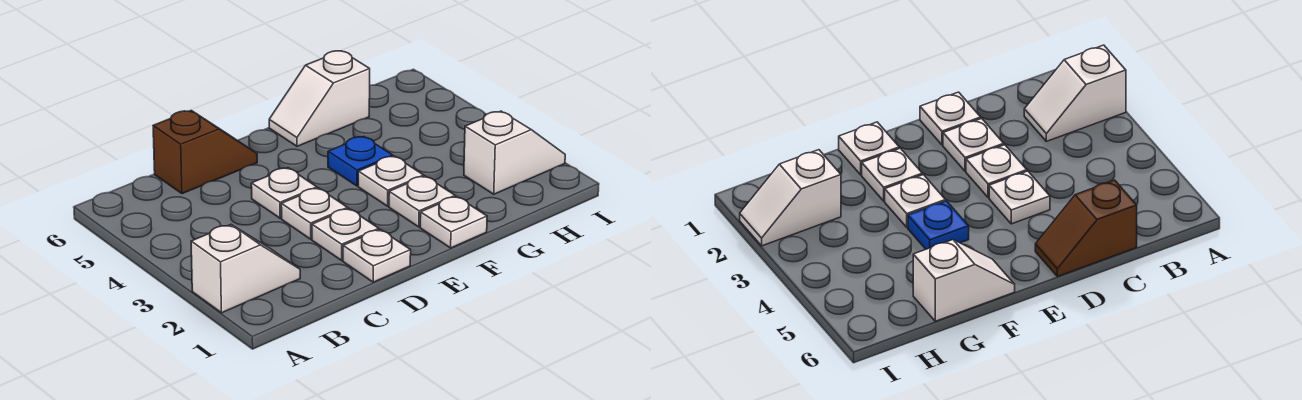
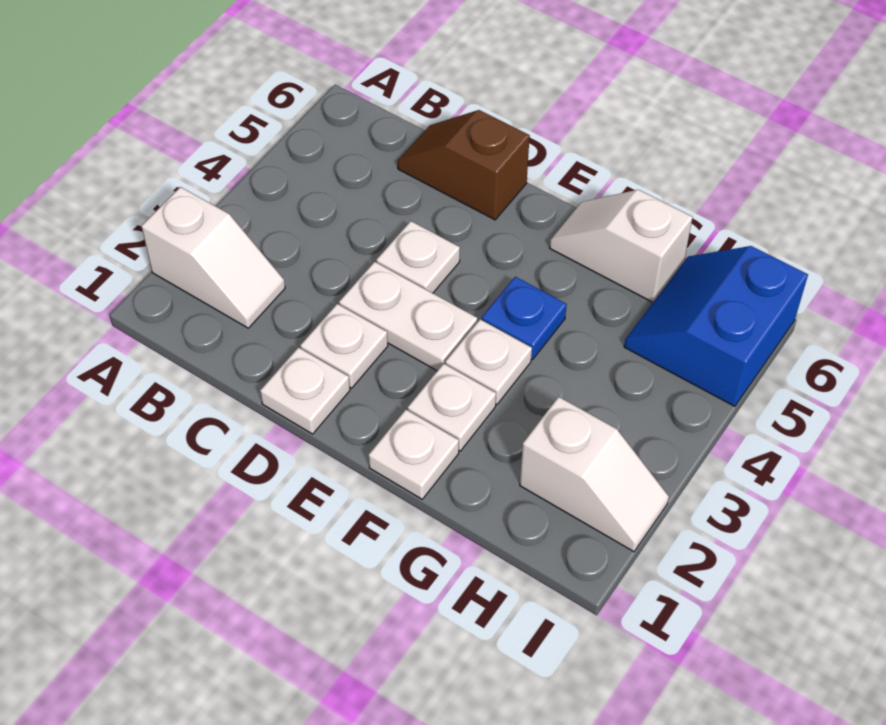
brown 1x2 slope [153,111,257,194] -> brown 1x2 slope turned to [398,110,530,220]
white 1x1 plate [281,188,348,239] -> white 1x2 plate [339,262,477,371]
none -> blue 2x2 slope [624,246,808,406]

